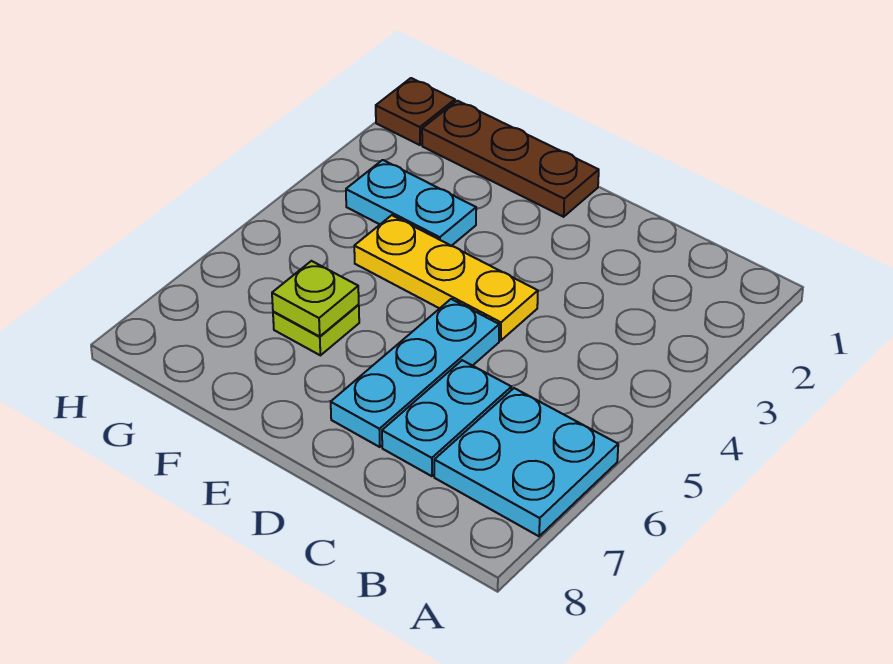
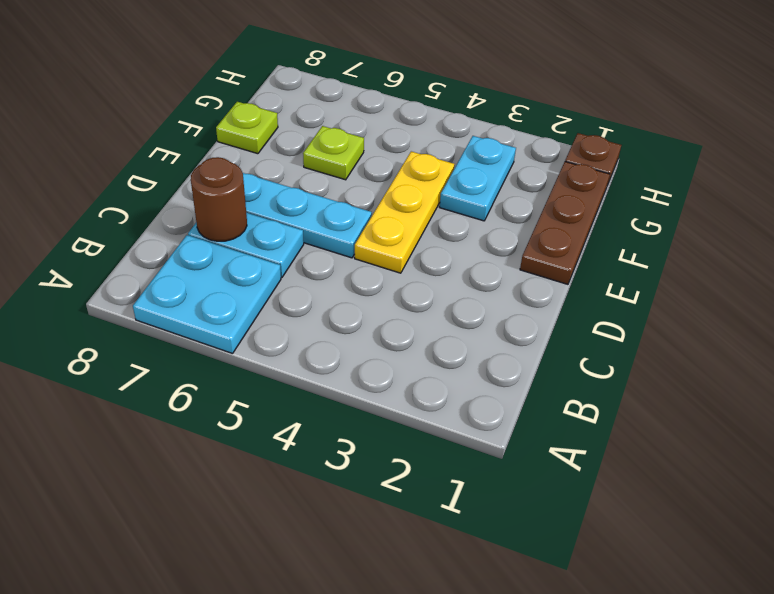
none -> brown 1x1 round brick [191,157,247,241]
lime 1x1 plate [272,261,359,336] -> lime 1x1 plate moved to [216,102,278,154]

